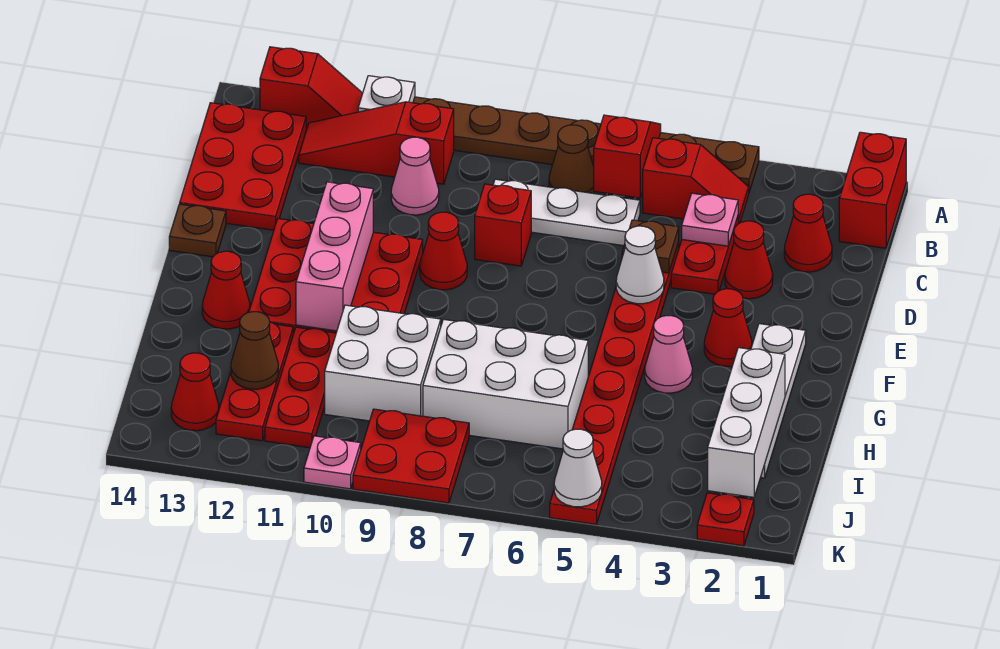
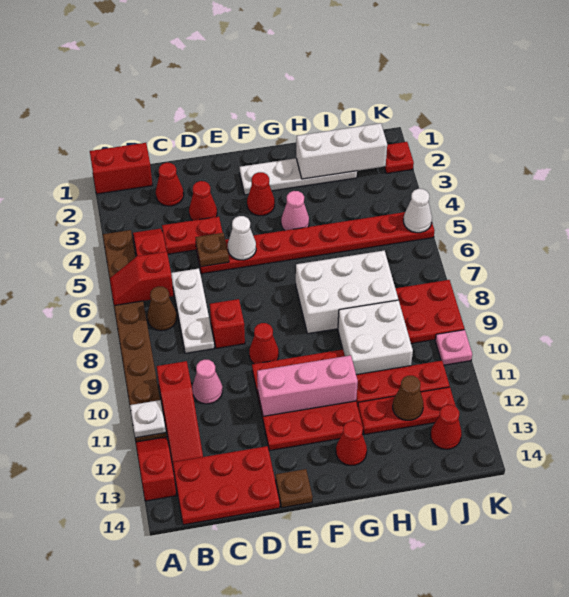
pink 1x1 plate [682,193,738,246] -> none
white 2x3 brick [423,319,588,449] -> white 2x3 brick turned to [296,251,398,334]

